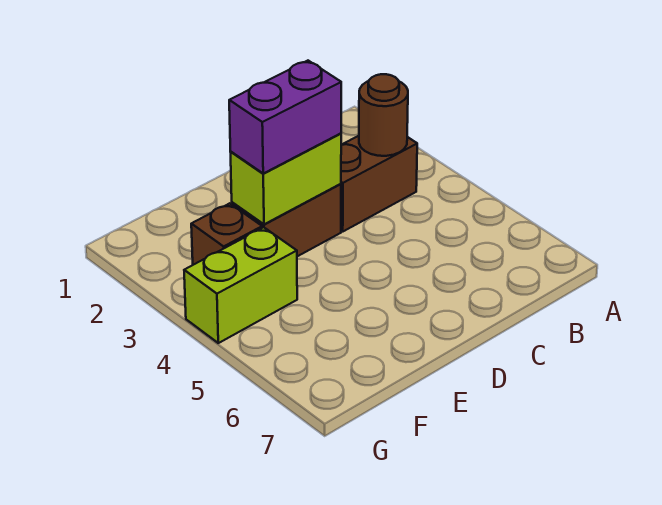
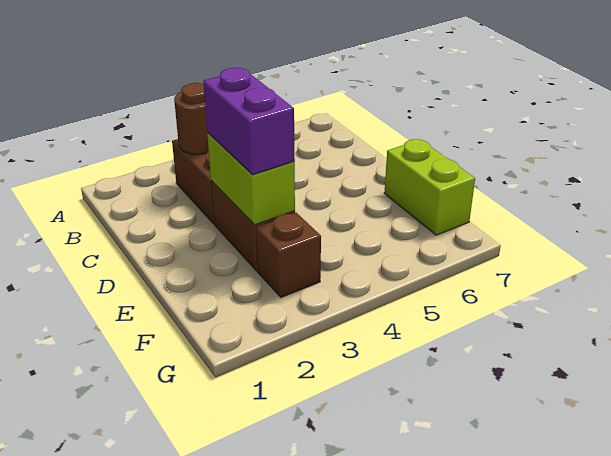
lime 1x2 brick [184,227,297,343] -> lime 1x2 brick moved to [384,139,475,235]

